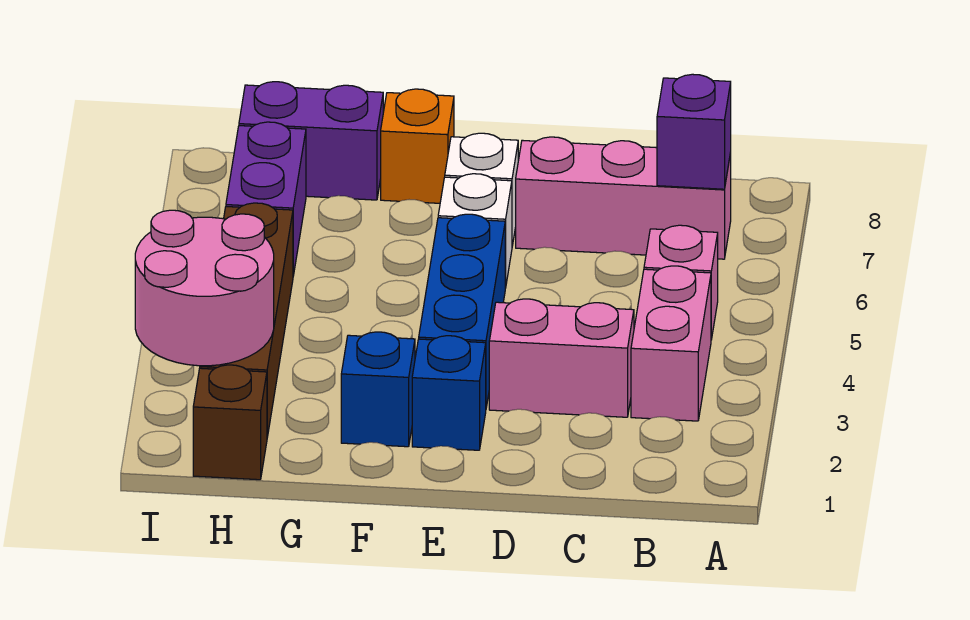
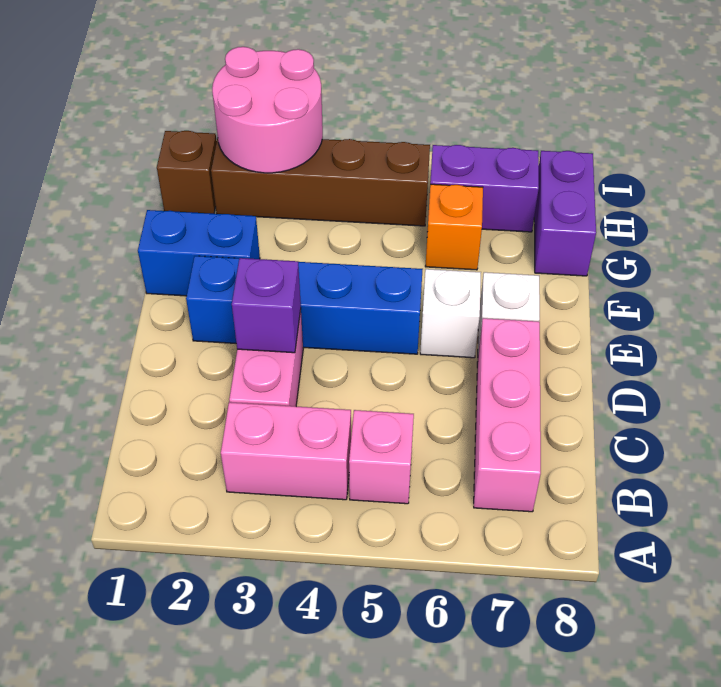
purple 1x1 brick [657,74,731,189] -> purple 1x1 brick moved to [232,258,301,353]
blue 1x1 brick [341,332,415,447] -> blue 1x2 brick [138,210,260,296]
orange 1x1 brick [381,89,454,203] -> orange 1x1 brick moved to [425,184,483,270]

